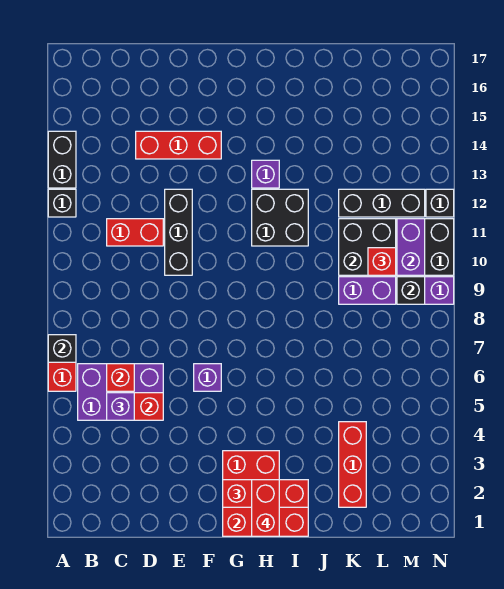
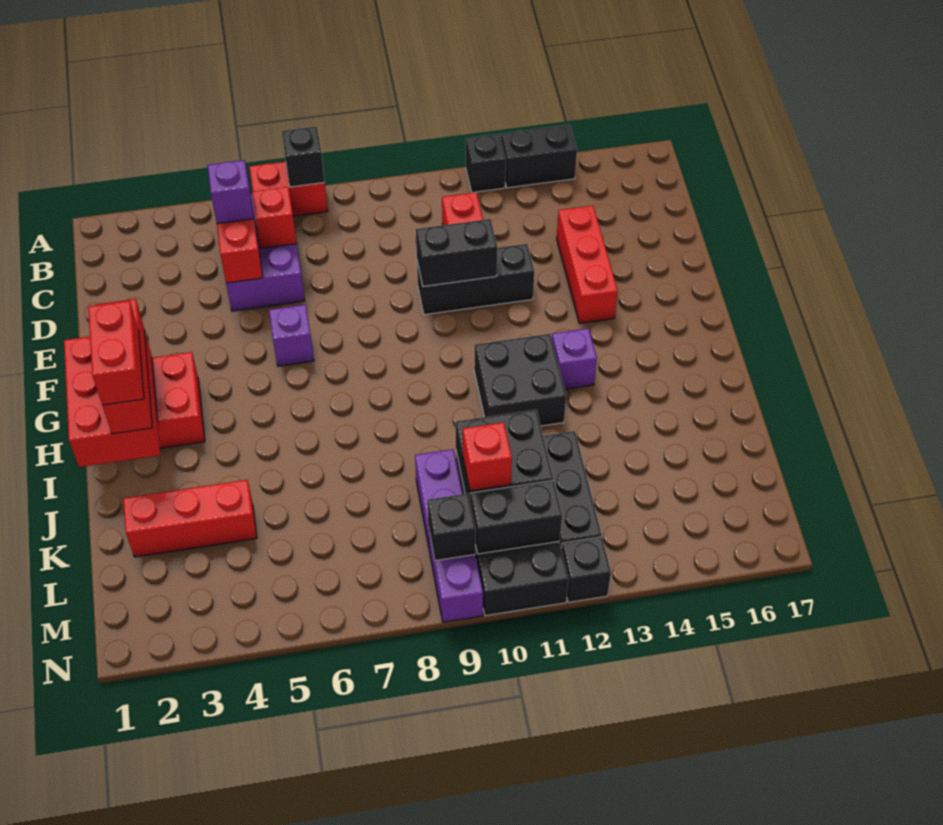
none -> black 1x2 brick [416,219,498,287]
red 1x2 brick [252,480,279,536] -> red 1x2 brick turned to [88,301,144,405]
purple 1x2 brick [397,219,425,275] -> black 1x2 brick [470,480,562,554]

